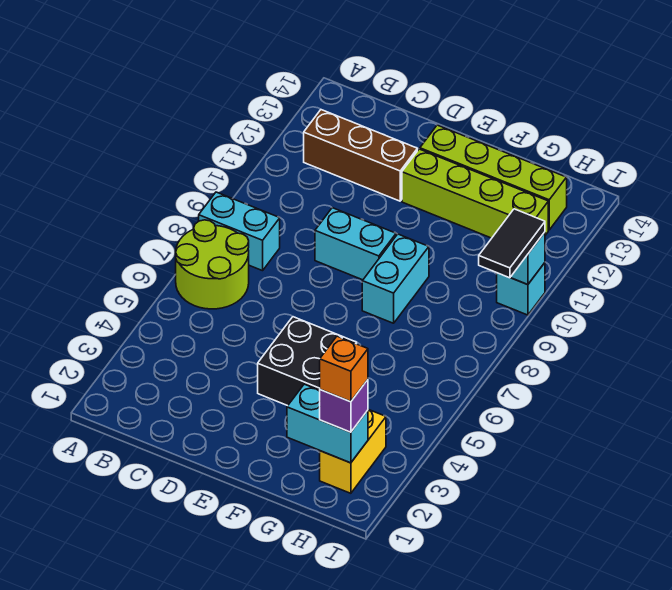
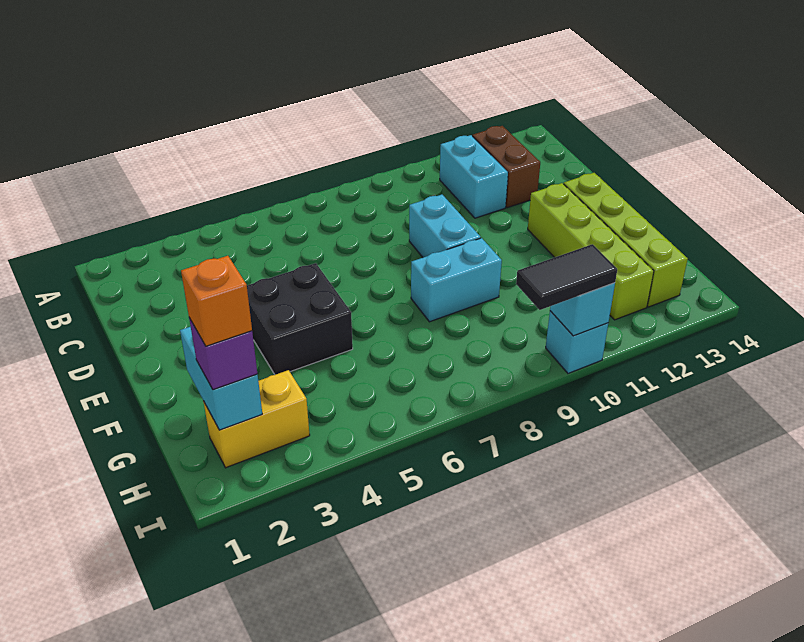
lime 2x2 round brick [176,220,249,309] -> none
cyan 1x2 brick [199,192,280,271] -> cyan 1x2 brick moved to [440,135,508,218]
brown 1x3 brick [304,110,417,201] -> brown 1x2 brick [473,126,540,208]

